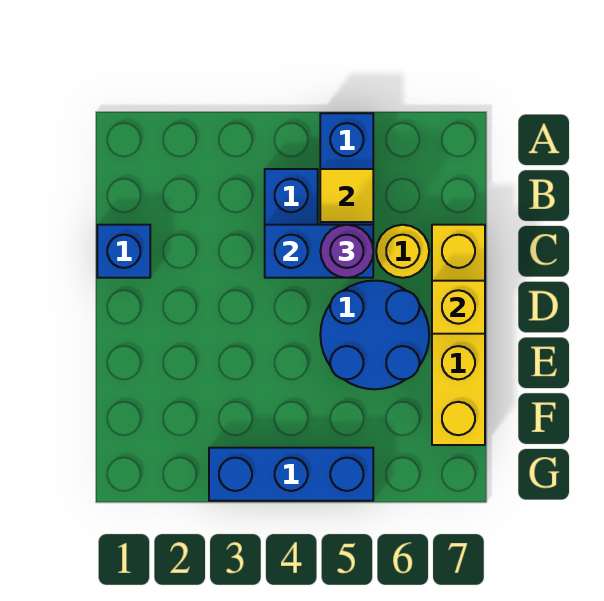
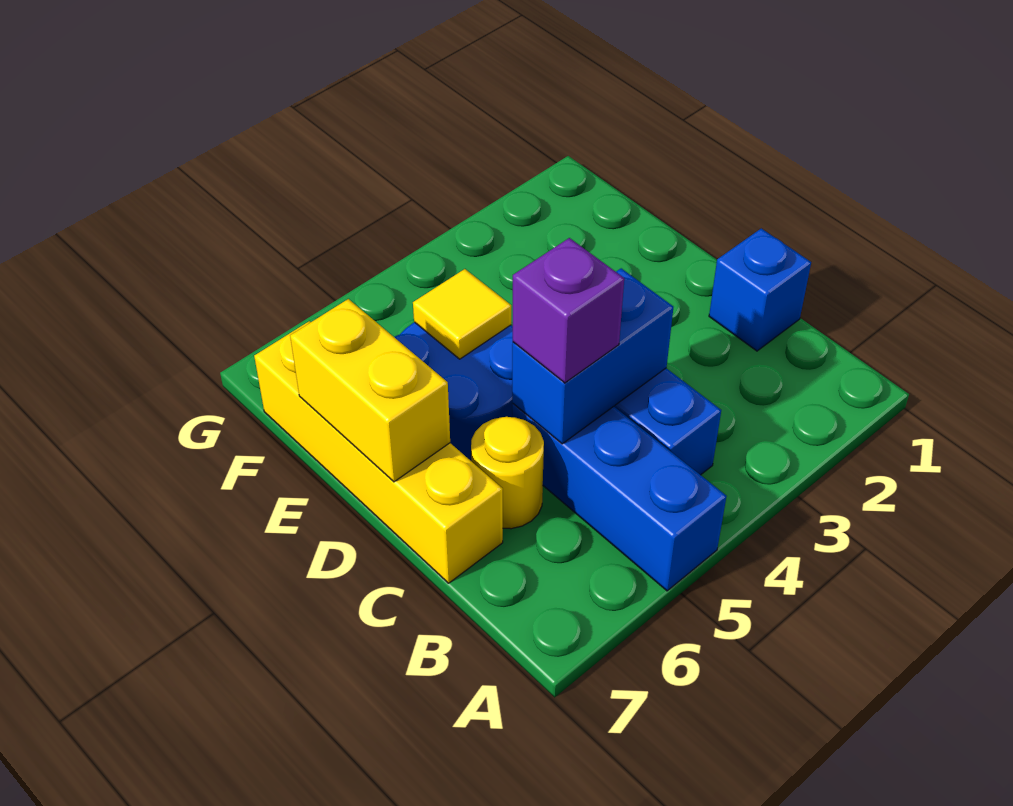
yellow 1x1 tile [320,169,373,222] -> yellow 1x1 tile moved to [413,269,511,359]
purple 1x1 round brick [320,225,373,278] -> purple 1x1 brick [513,238,624,383]
yellow 1x1 brick [432,281,485,334] -> yellow 1x2 brick [290,299,450,482]
blue 1x3 brick [209,448,373,501] -> none

